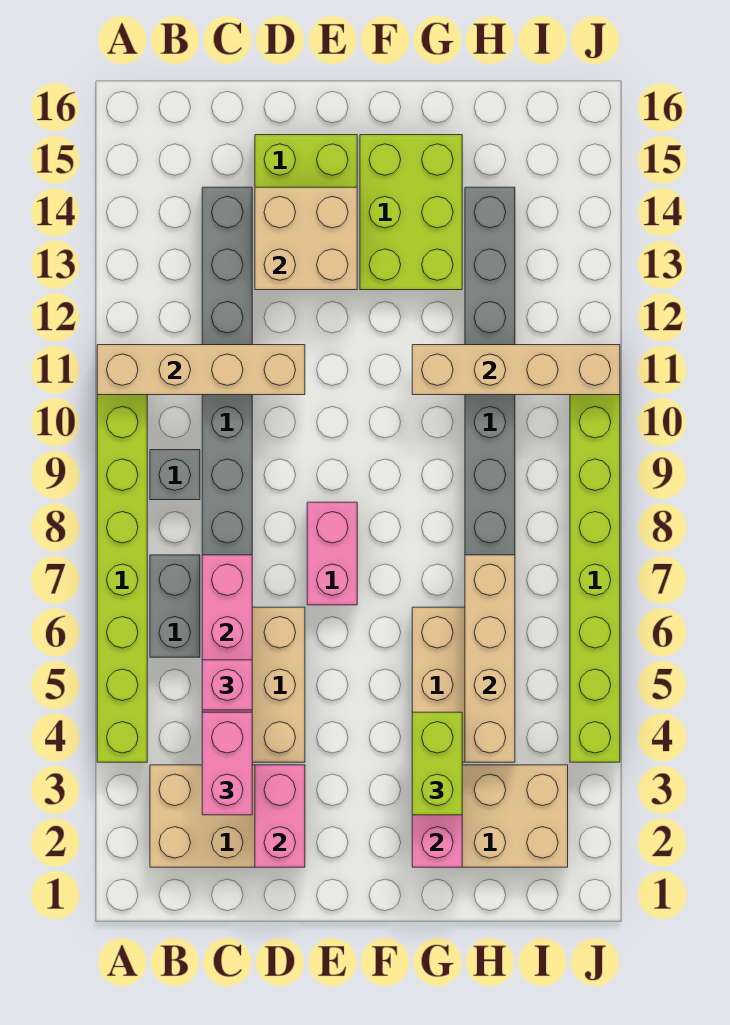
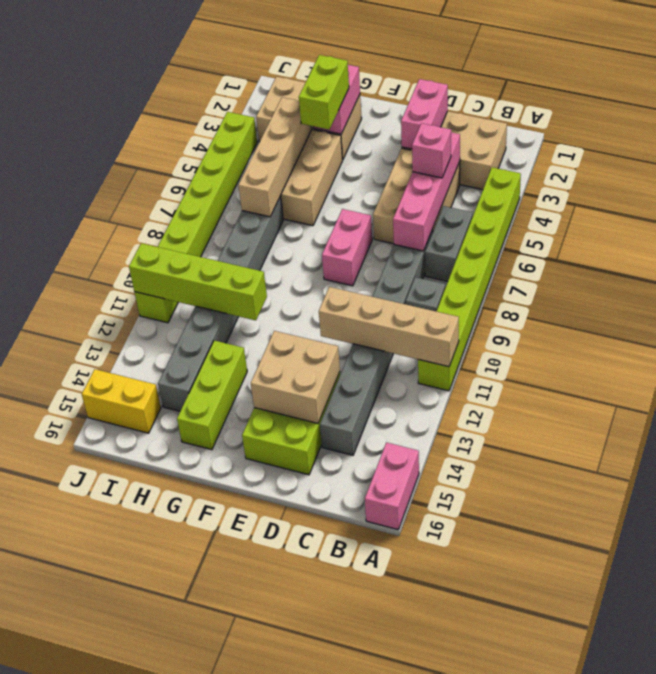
pink 1x2 brick [202,712,252,815] -> pink 1x2 brick moved to [365,443,419,530]
lime 2x3 brick [360,135,462,290] -> lime 1x3 brick [177,341,247,450]
tan 1x4 brick [412,345,620,395] -> lime 1x4 brick [129,243,267,320]
none -> yellow 1x2 brick [82,369,161,433]

